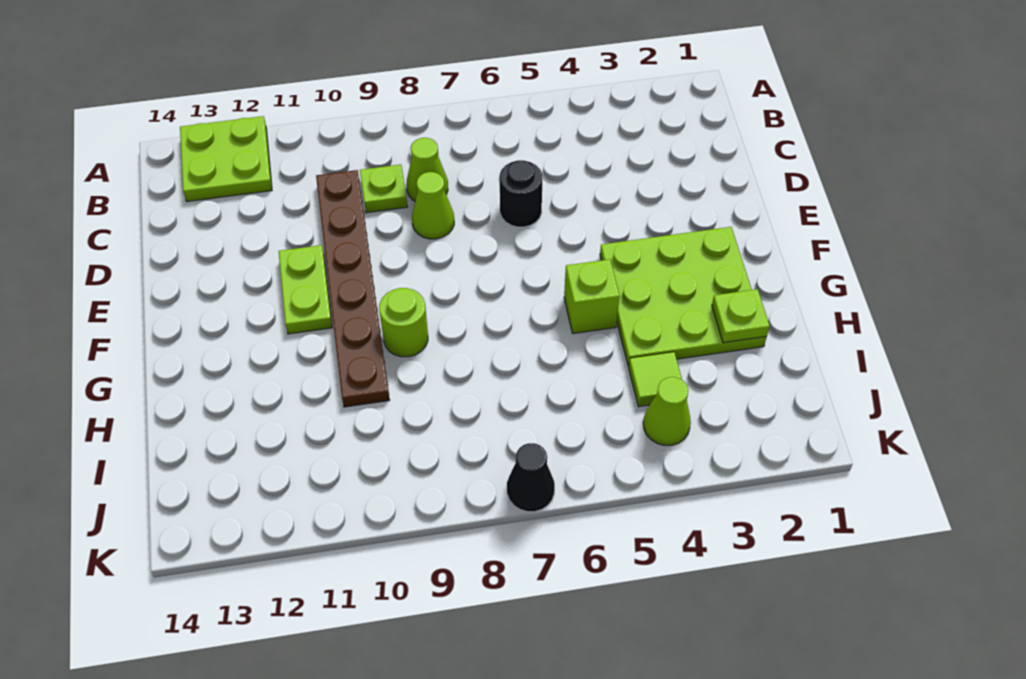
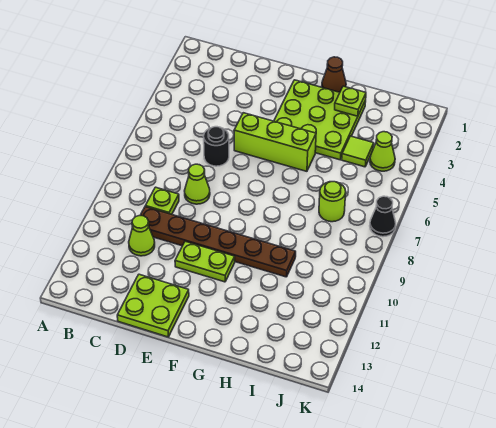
lime 2x2 plate [180,116,272,202] -> lime 2x2 plate moved to [117,274,189,337]
lime 1x1 cone [406,138,448,201] -> lime 1x1 cone moved to [129,216,155,256]
none -> brown 1x1 cone [322,57,346,92]
lime 1x1 brick [564,259,620,334] -> lime 1x3 brick [234,113,316,171]
lime 1x1 round brick [379,288,428,357] -> lime 1x1 round brick moved to [319,182,346,222]

